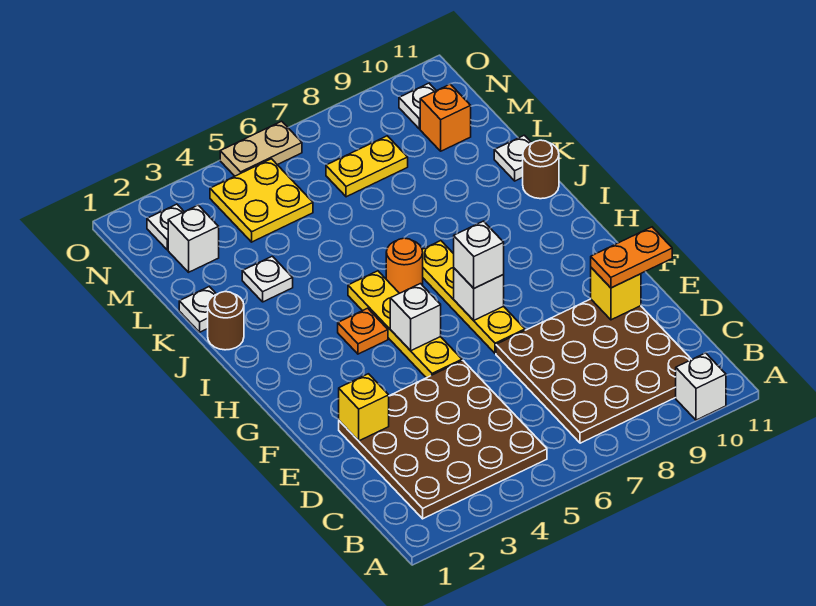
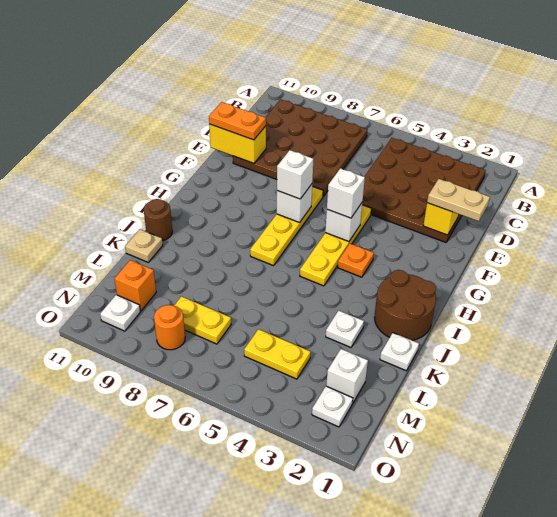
white 1x1 brick [676,353,726,420] -> white 1x1 brick moved to [327,168,365,218]
yellow 1x1 brick [591,268,641,320] -> yellow 1x2 brick [209,124,266,163]
orange 1x1 round brick [386,238,423,293] -> orange 1x1 round brick moved to [154,305,185,350]
brown 1x1 round brick [208,292,244,350] -> brown 2x2 round brick [374,270,436,340]
white 1x1 plate [494,135,531,181] -> tan 1x1 plate [125,229,163,262]
yellow 2x2 plate [210,159,313,242] -> yellow 1x2 plate [244,329,311,379]
tan 1x2 plate [220,121,302,176] -> tan 1x2 plate moved to [427,179,490,221]

